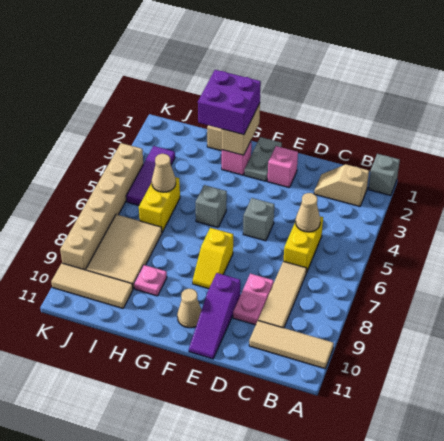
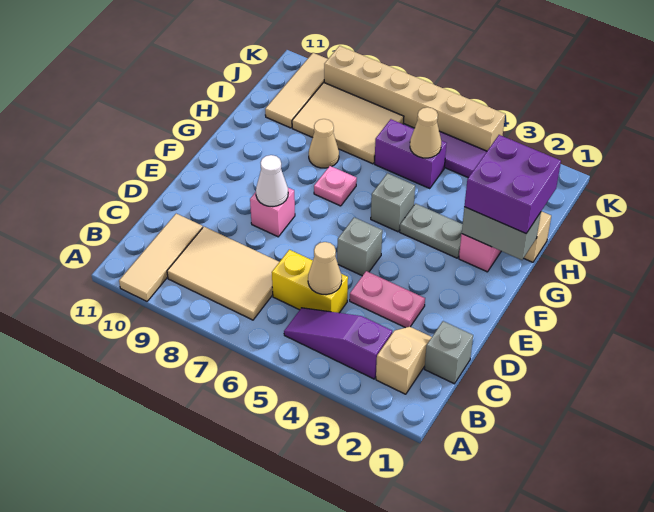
grey 1x1 brick [368,154,400,195] -> grey 1x1 brick moved to [425,321,473,384]
tan 1x3 tile [258,261,307,328] -> tan 2x3 tile [167,227,279,320]
pink 1x2 plate [233,274,274,325] -> pink 1x2 plate moved to [350,271,425,328]
pink 1x1 brick [268,146,298,187] -> pink 1x1 brick moved to [250,188,295,237]
none -> white 1x1 cone [256,155,288,206]
purple 1x3 slope [189,273,240,359] -> purple 1x3 slope moved to [284,308,392,379]
grey 1x2 plate [244,137,282,181] -> grey 1x2 plate moved to [400,204,463,258]
yellow 1x2 slope [193,228,233,289] -> none
tan 1x1 cone [177,289,202,328] -> tan 1x1 cone moved to [309,119,339,168]
tan 1x2 brick [222,103,260,155] -> grey 1x2 brick [462,207,541,260]
pink 1x1 plate [134,265,167,296] -> pink 1x1 plate moved to [314,166,357,206]
yellow 1x2 brick [139,177,180,232] -> purple 1x2 brick [375,119,447,188]

